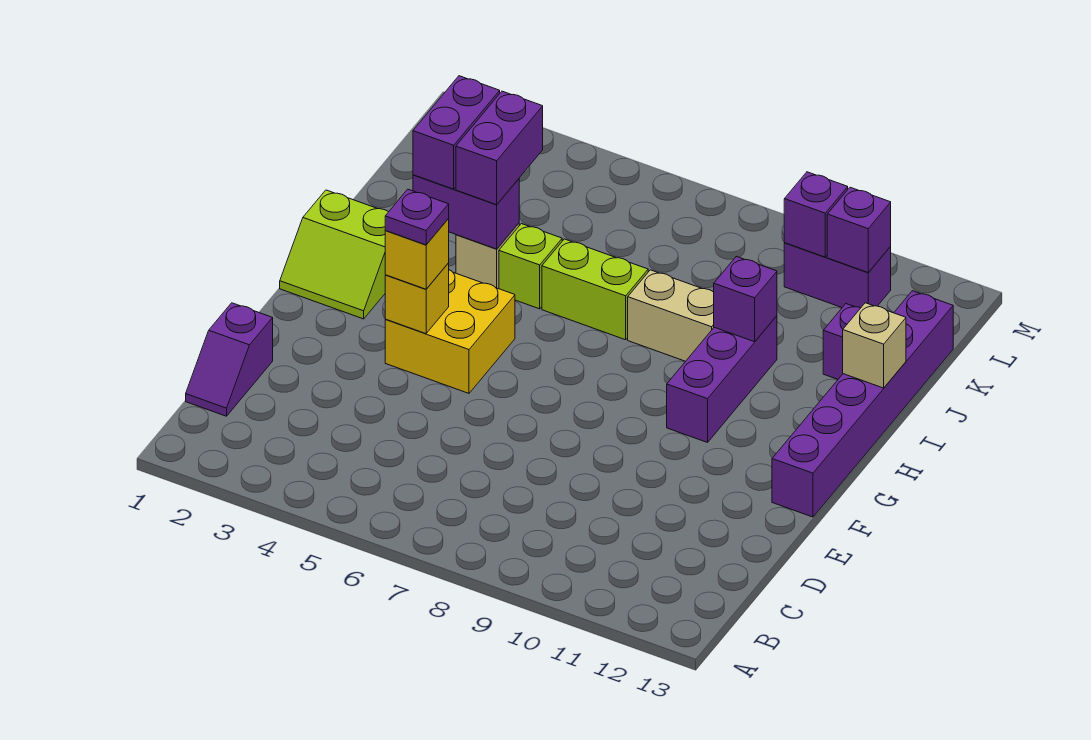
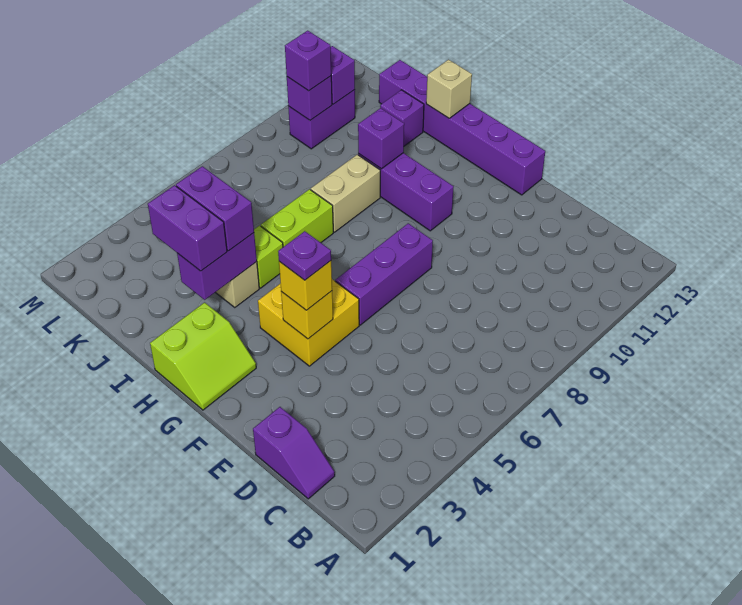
none -> purple 1x3 brick [335,223,433,325]
none -> purple 1x1 brick [285,31,331,91]

